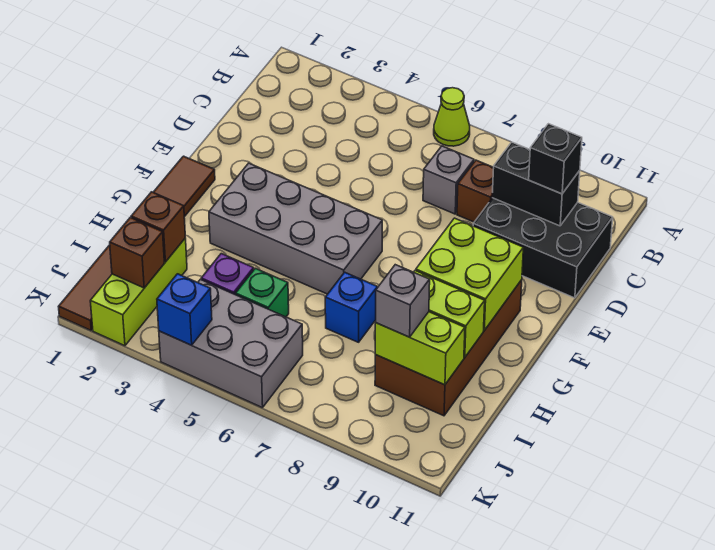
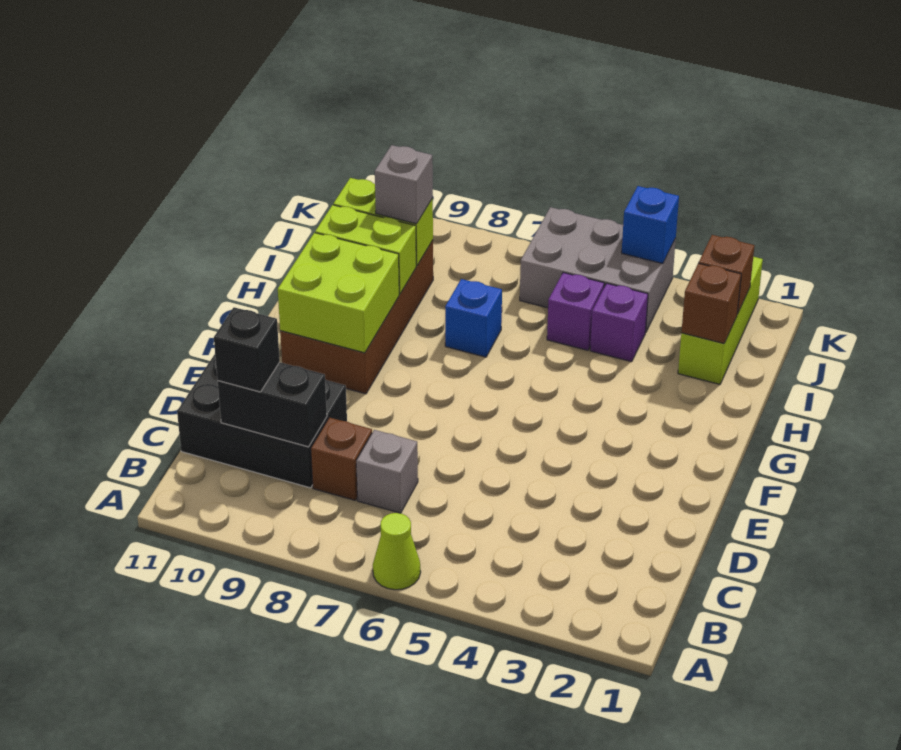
brown 1x6 tile [58,156,215,330] -> none
grey 2x4 brick [209,163,382,294] -> none
green 1x1 brick [236,268,289,317] -> purple 1x1 brick [547,273,604,350]

